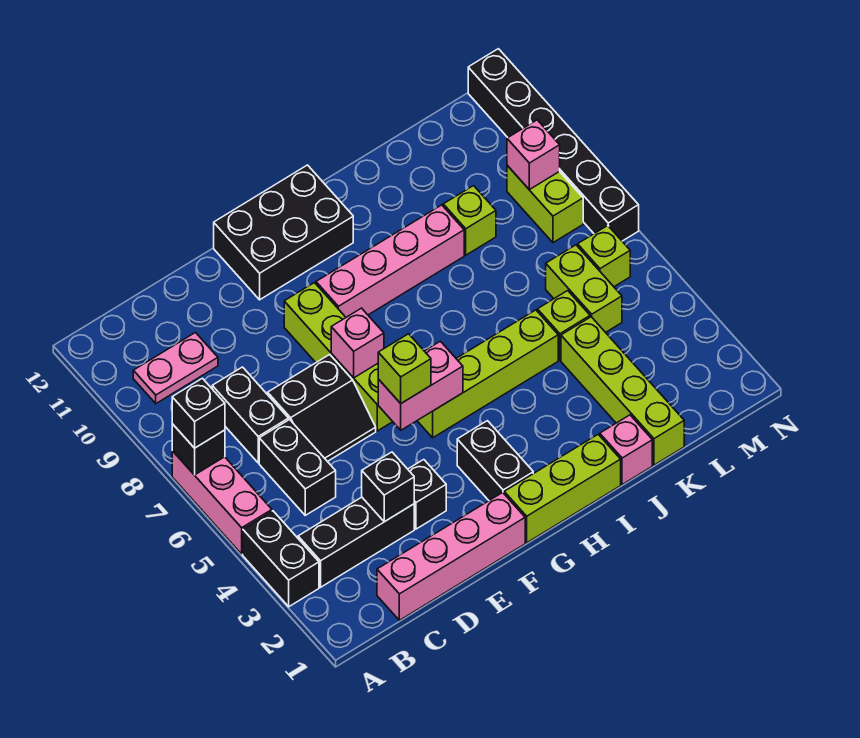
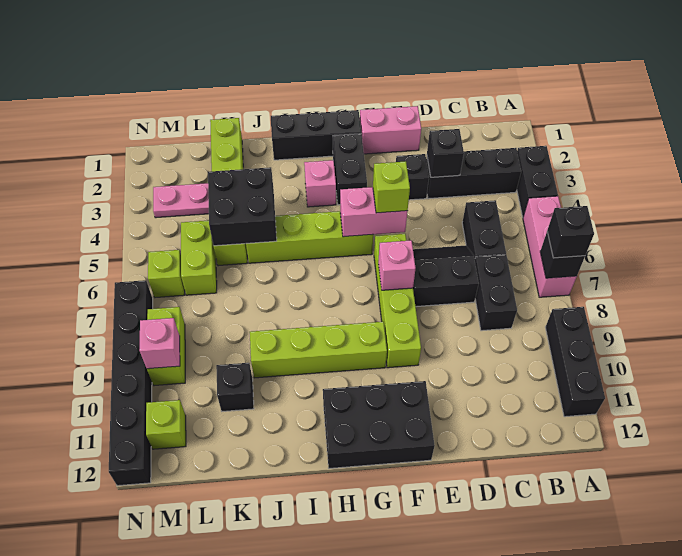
none -> black 1x3 brick [545,307,605,417]
pink 1x2 plate [133,333,218,404] -> pink 1x2 plate moved to [153,183,209,218]
pink 1x4 brick [377,493,525,620] -> pink 1x2 brick [360,106,421,154]
lime 1x3 brick [504,434,621,543] -> black 1x3 brick [271,110,361,160]
pink 1x4 brick [316,205,464,317] -> lime 1x4 brick [250,322,387,378]
pink 1x1 brick [600,415,652,485] -> pink 1x1 brick moved to [304,160,336,207]
none -> black 2x2 brick [208,167,277,246]
lime 1x1 brick [443,186,496,255] -> lime 1x1 brick moved to [146,400,186,449]
none -> black 1x1 brick [216,363,254,411]

